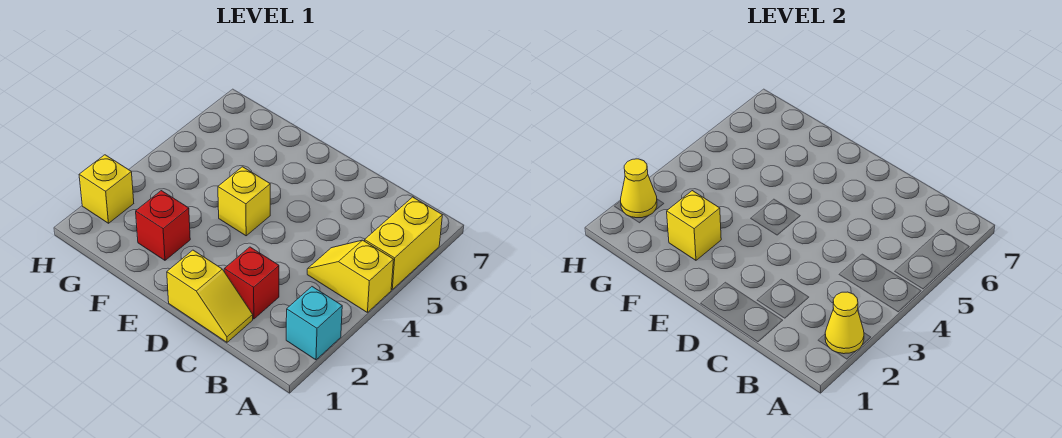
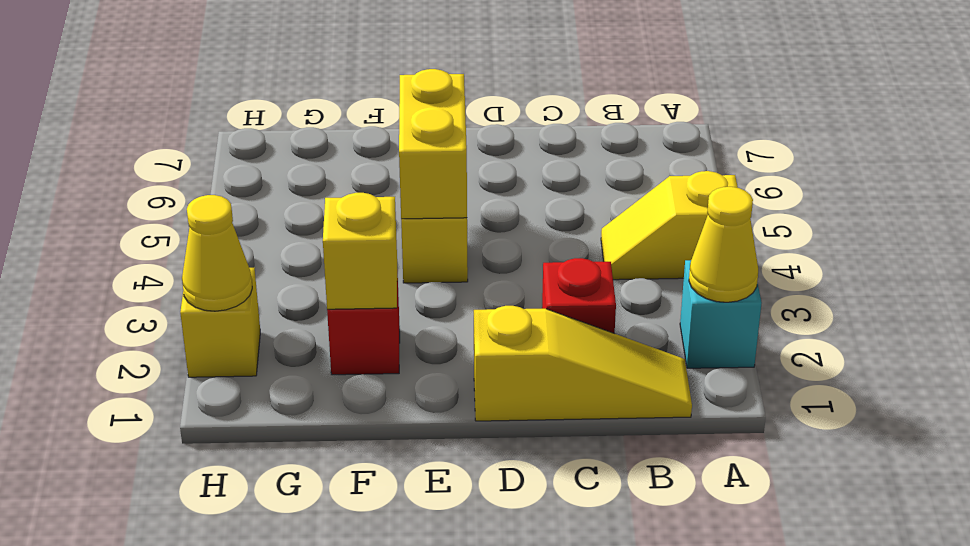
yellow 1x2 brick [365,197,442,289] -> yellow 1x2 brick moved to [399,69,467,219]
yellow 1x2 slope [167,250,253,342] -> yellow 1x3 slope [474,306,692,421]

